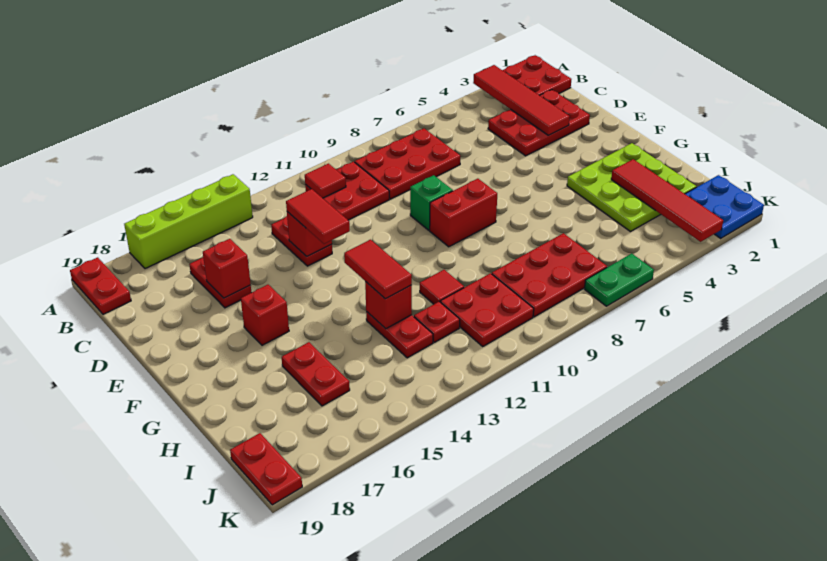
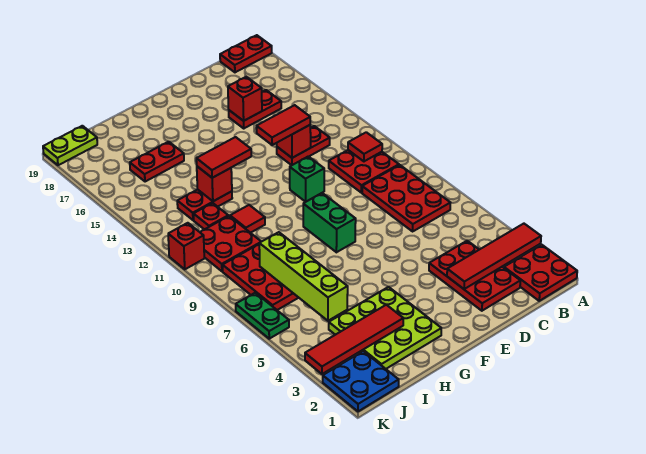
lime 1x4 brick [124,174,253,269] -> lime 1x4 brick moved to [259,232,348,321]
green 1x1 brick [410,175,453,230] -> green 1x1 brick moved to [290,156,324,202]
red 1x2 brick [430,179,497,247] -> green 1x2 brick [303,193,356,252]
red 1x1 brick [241,285,289,345] -> red 1x1 brick moved to [168,223,204,269]
red 1x2 plate [230,433,302,505] -> lime 1x2 plate [43,126,97,165]

